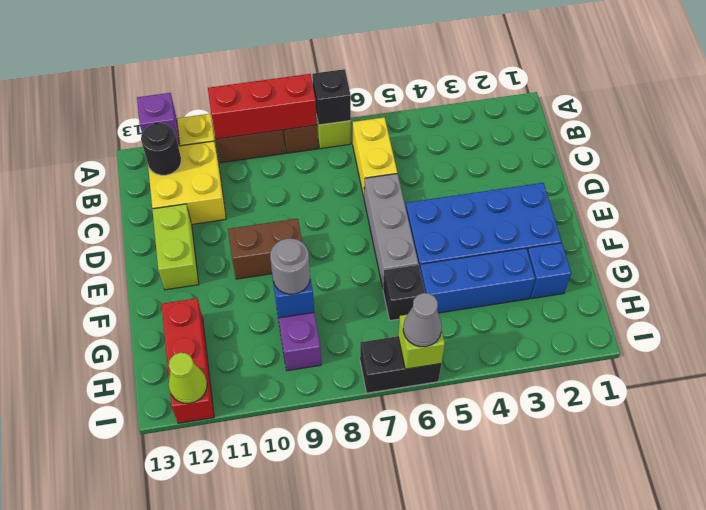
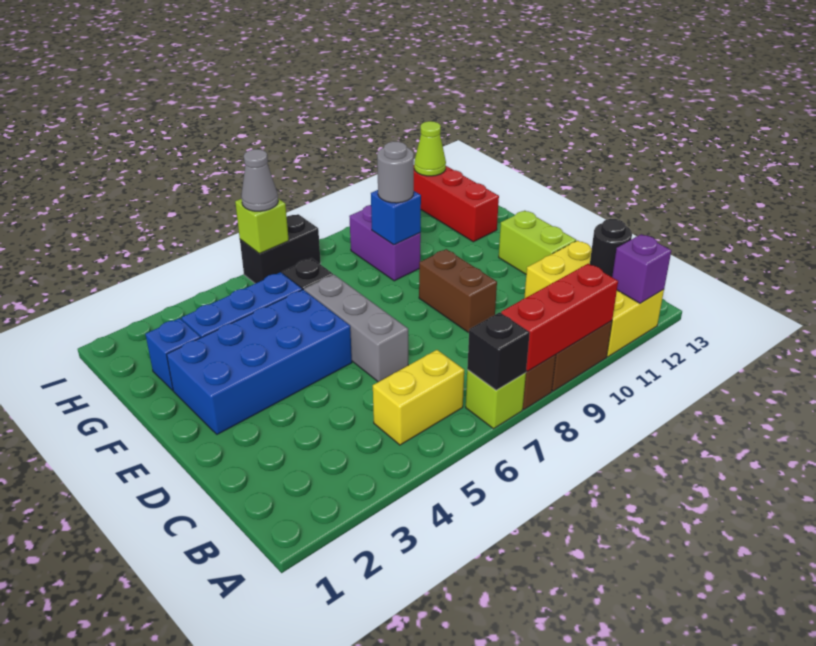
yellow 1x2 brick [353,117,397,197] -> yellow 1x2 brick turned to [373,350,464,445]
brown 1x2 brick [228,219,302,279] -> brown 1x2 brick turned to [419,249,497,332]

